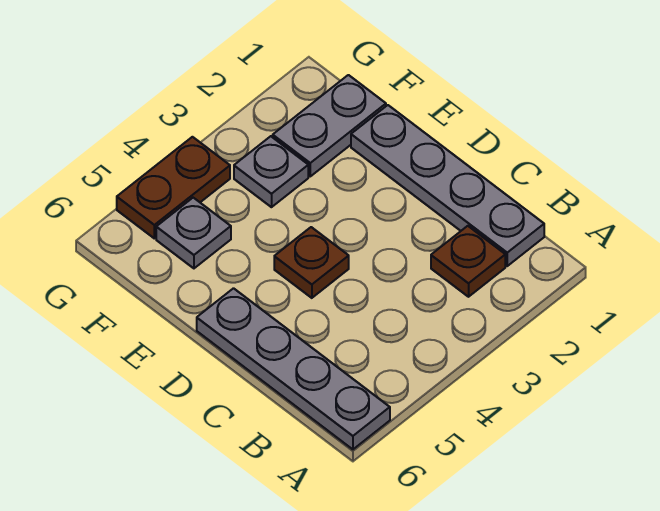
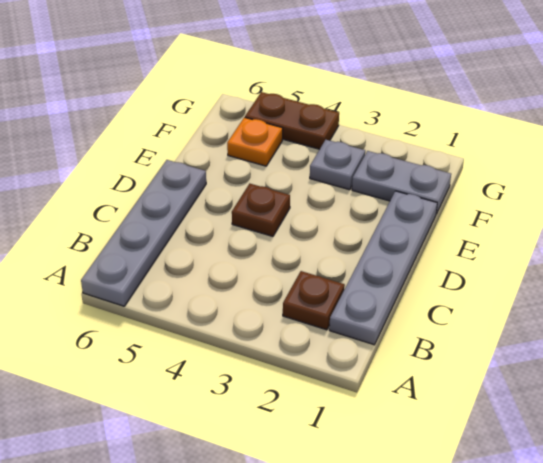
grey 1x1 plate [156,198,231,268] -> orange 1x1 plate [227,117,283,166]

